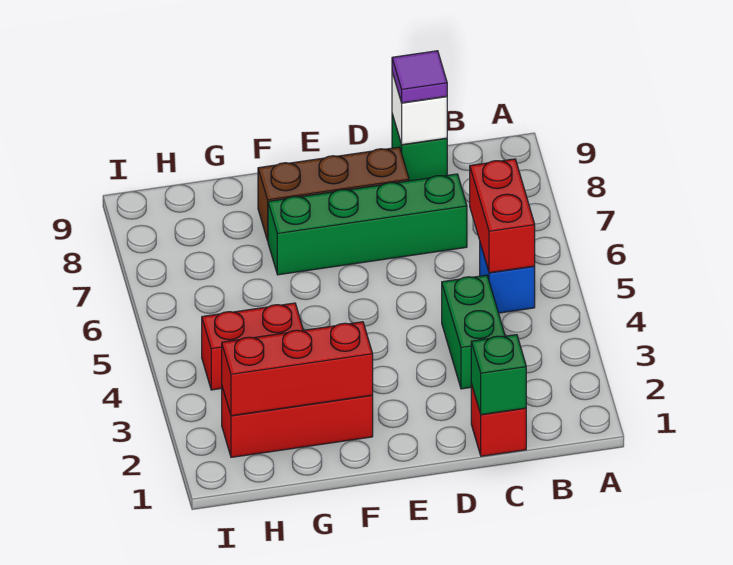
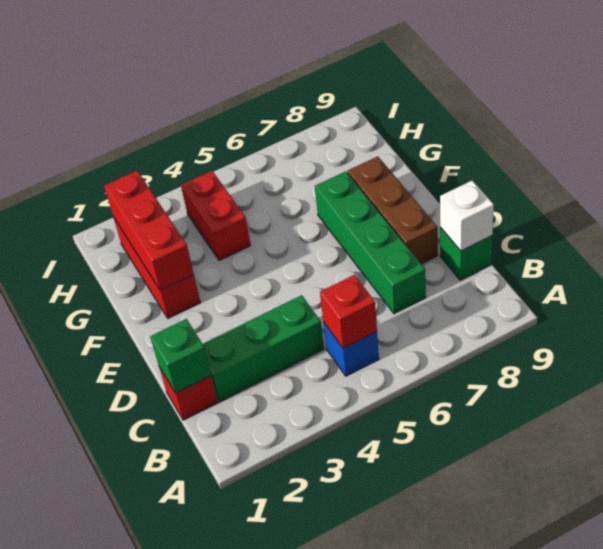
red 1x2 brick [470,159,535,273] -> red 1x1 brick [320,275,377,348]
green 1x2 brick [442,275,505,389] -> green 1x3 brick [203,295,324,402]
purple 1x1 tile [392,51,447,103] -> none

